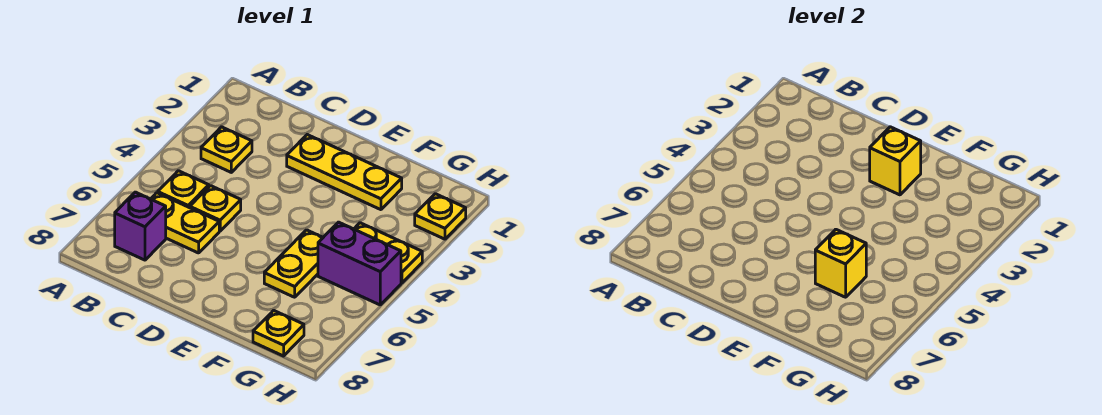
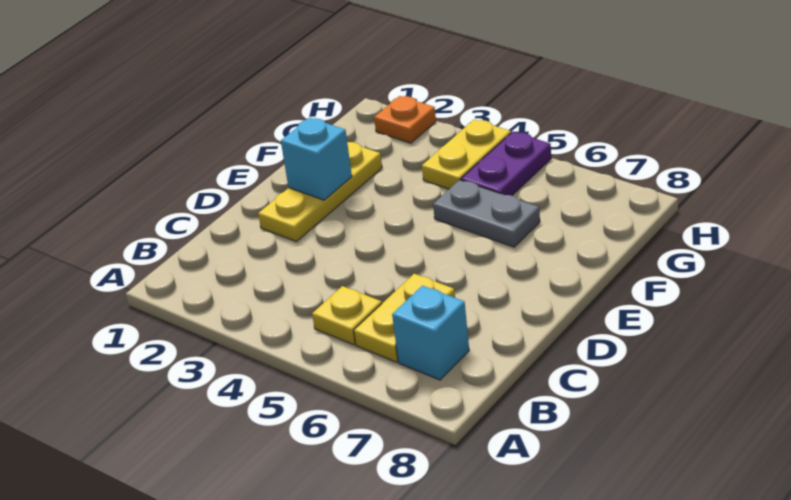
yellow 1x1 plate [201,127,252,172] -> none
purple 1x1 brick [115,192,166,260] -> cyan 1x1 brick [392,286,469,380]
yellow 1x1 plate [190,186,241,231] -> none
yellow 1x1 brick [870,127,921,195] -> cyan 1x1 brick [281,118,352,200]
yellow 1x2 plate [264,230,323,297] -> grey 1x2 plate [433,180,540,247]
yellow 1x1 brick [815,229,866,297] -> none
purple 1x2 brick [318,222,401,305] -> purple 1x2 plate [461,132,551,196]
yellow 1x1 plate [253,310,304,356] -> none
yellow 1x1 plate [415,194,466,239] -> orange 1x1 plate [374,96,436,143]

